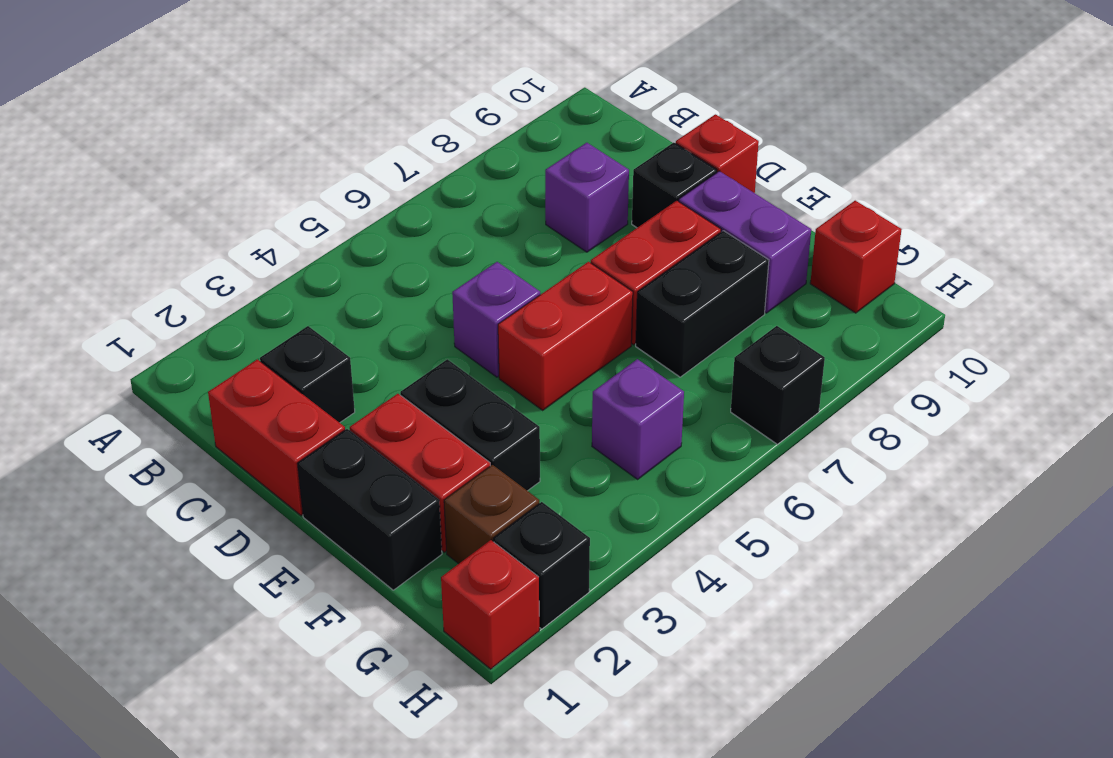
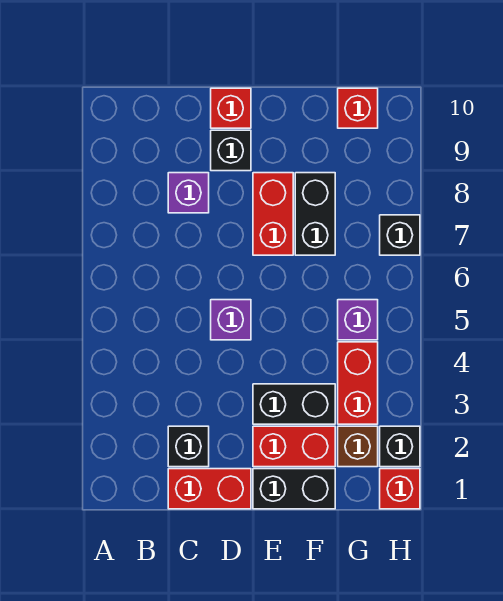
red 1x2 brick [498,262,633,410] -> red 1x2 brick moved to [338,342,378,424]
purple 1x2 brick [679,171,811,313] -> none

